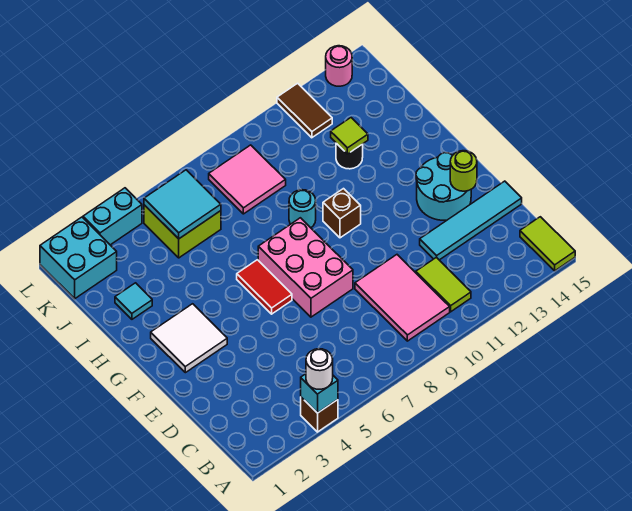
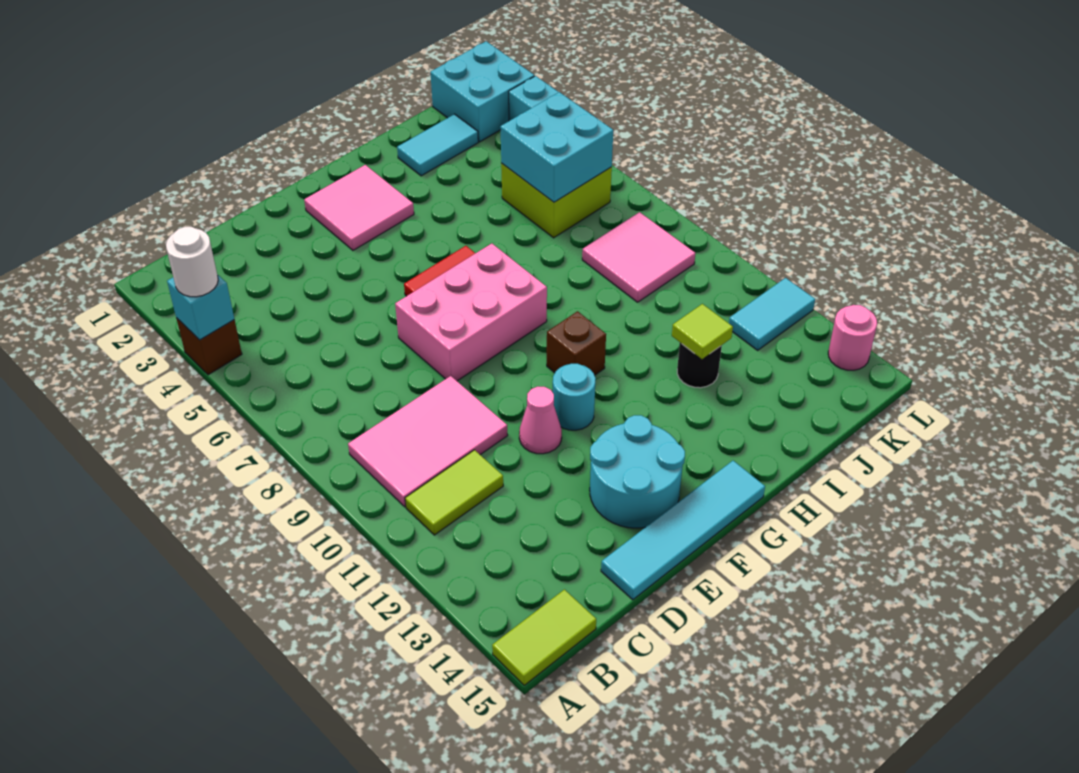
cyan 1x4 tile [420,181,522,260] -> cyan 1x4 tile turned to [601,461,765,600]
none -> pink 1x1 cone [519,387,562,454]
lime 1x1 round brick [450,151,477,191] -> none
white 2x2 tile [151,304,227,373] -> pink 2x2 tile [304,165,414,250]
cyan 1x1 round brick [289,190,316,228] -> cyan 1x1 round brick moved to [553,364,596,430]
cyan 1x1 tile [115,283,152,319] -> cyan 1x2 tile [397,114,478,176]
cyan 2x2 tile [144,170,221,239] -> cyan 2x2 brick [500,92,613,202]
brown 1x2 tile [277,83,332,138] -> cyan 1x2 tile [729,278,815,350]

